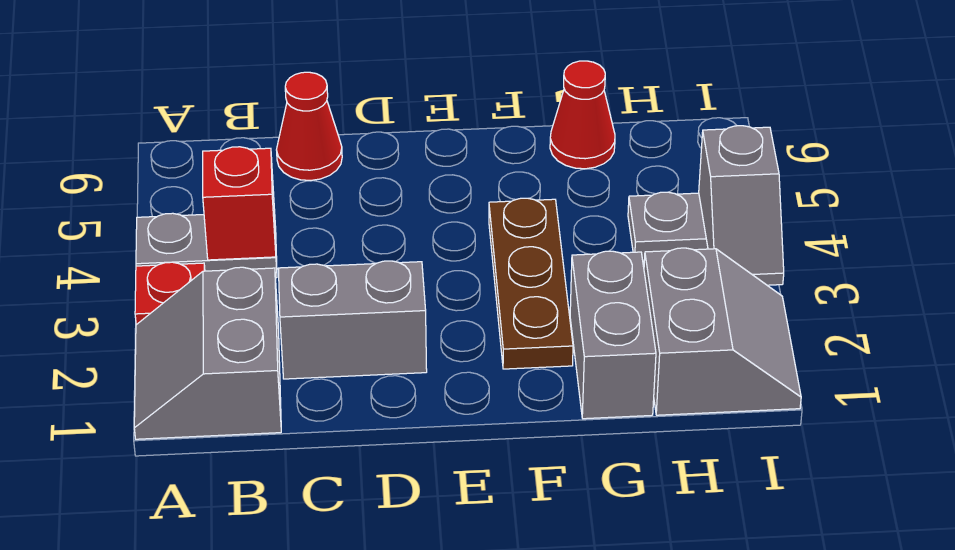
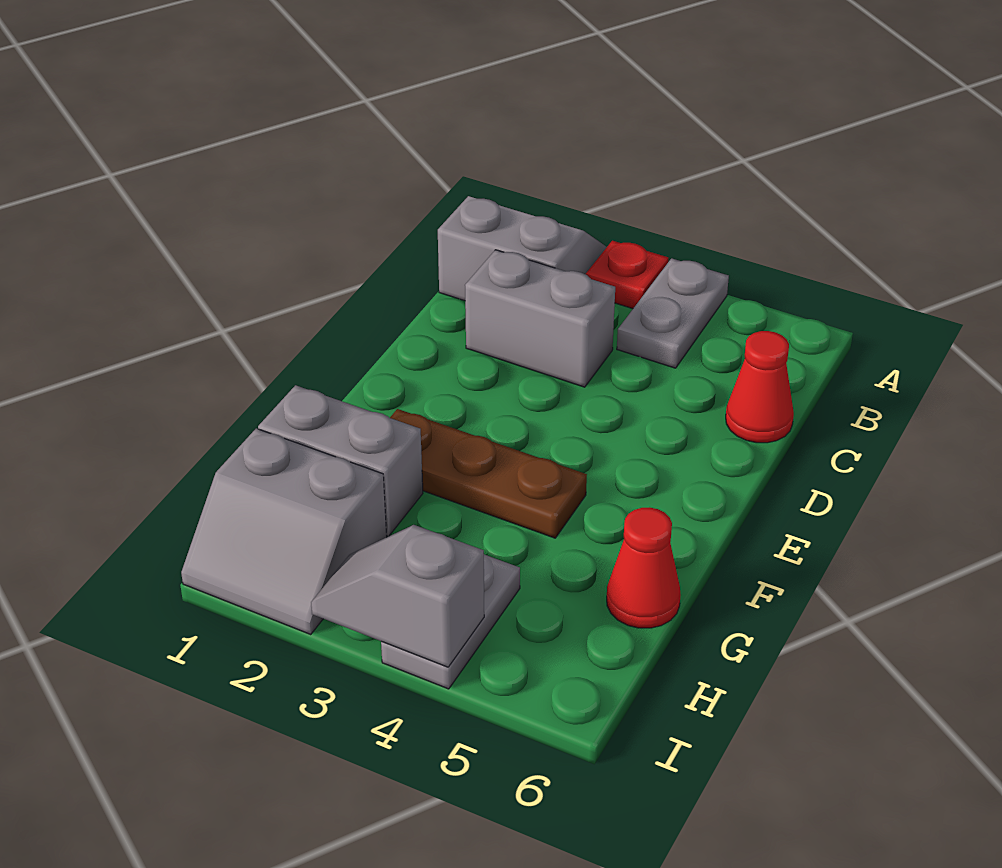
red 1x1 brick [203,147,276,260] -> none
grey 1x2 brick [278,261,427,379] -> grey 1x2 brick turned to [465,250,615,387]

